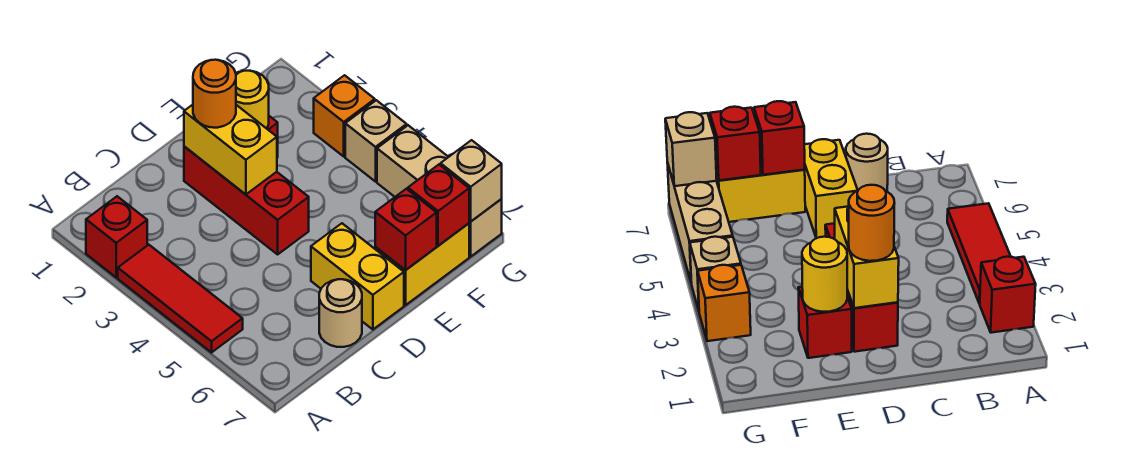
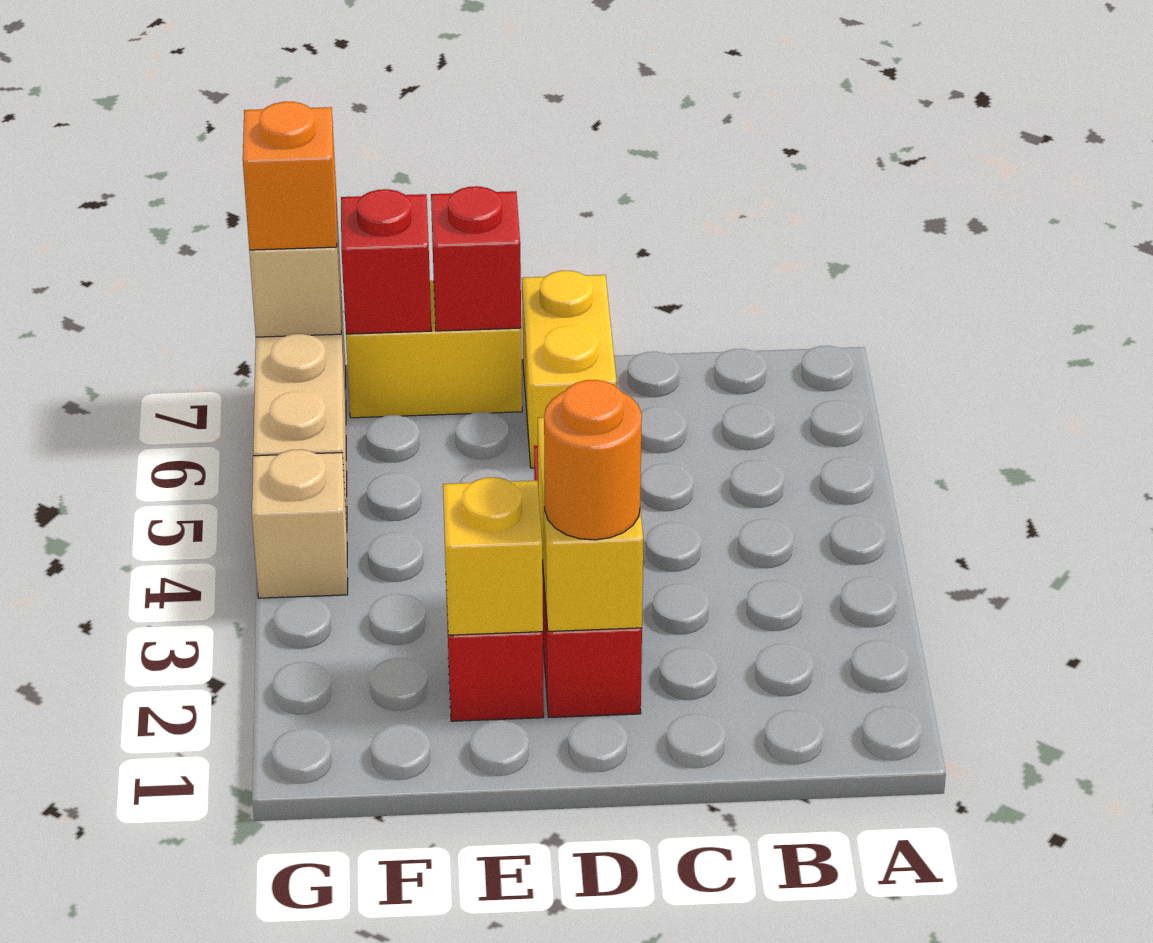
red 1x1 brick [86,196,147,277] -> none
red 1x3 tile [118,245,243,352] -> none
tan 1x1 round brick [319,279,362,347] -> none
yellow 1x1 round brick [236,71,269,129] -> yellow 1x1 brick [443,477,543,635]
orange 1x1 brick [314,75,375,156] -> orange 1x1 brick moved to [243,102,337,250]

